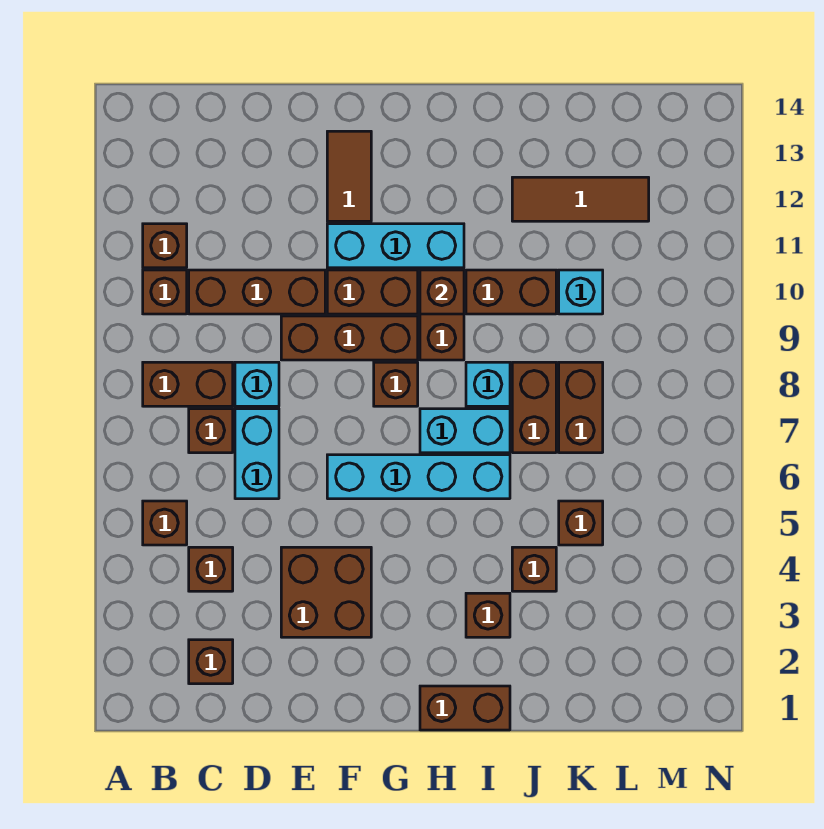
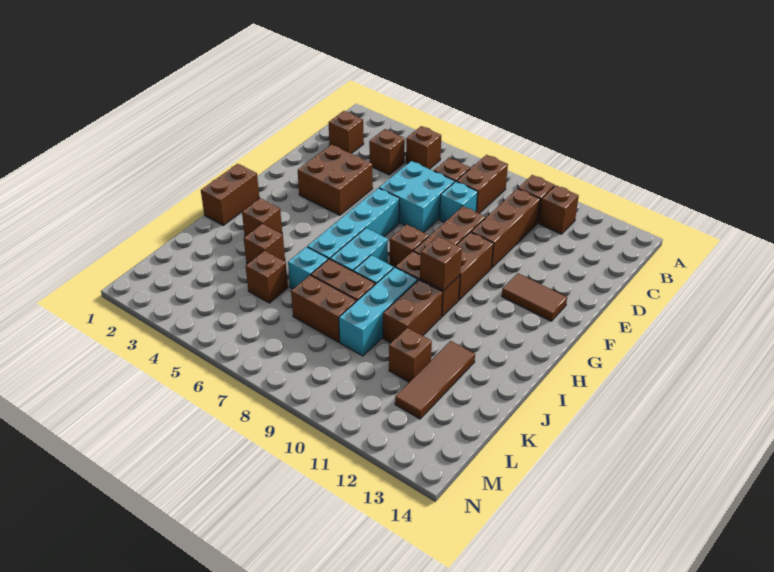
cyan 1x2 brick [235,409,279,499] -> cyan 2x2 brick [379,161,455,233]
cyan 1x3 brick [327,224,464,268] -> cyan 1x3 brick moved to [339,267,418,356]
cyan 1x1 brick [559,270,603,314] -> cyan 1x1 brick moved to [288,247,328,289]
none -> brown 1x1 brick [389,328,432,382]

